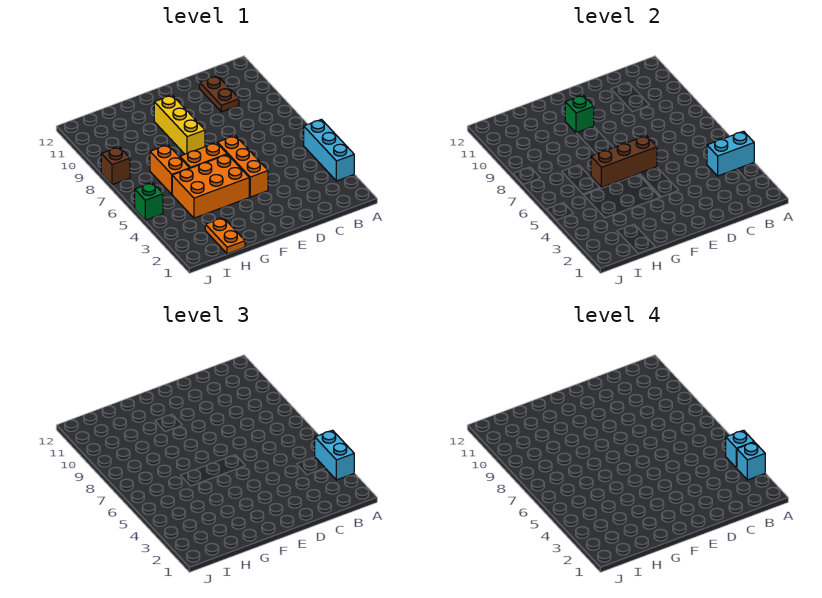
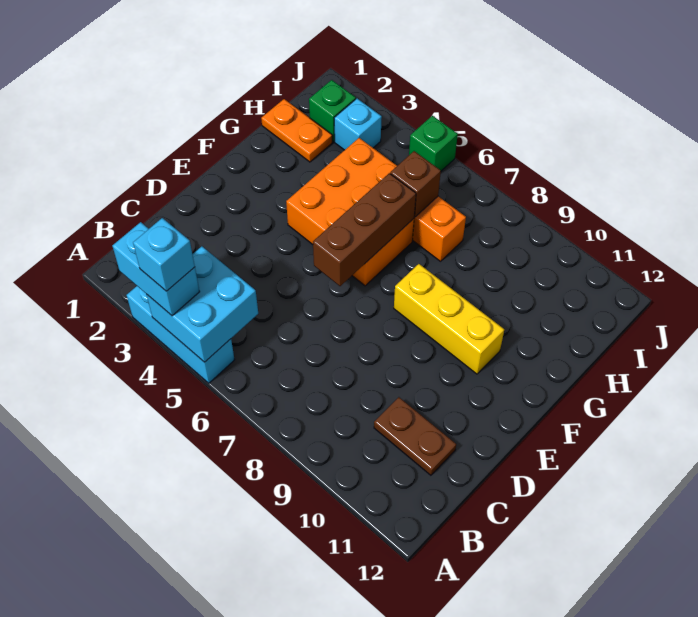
cyan 1x1 brick [737,442,765,480] -> cyan 1x1 brick moved to [334,99,382,150]
cyan 1x2 brick [707,131,754,176] -> cyan 2x2 brick [146,246,258,362]
orange 1x3 brick [217,136,268,197] -> none
green 1x1 brick [565,95,594,133] -> green 1x1 brick moved to [309,80,356,142]
brown 1x1 brick [101,147,130,185] -> brown 1x1 brick moved to [390,151,441,217]

